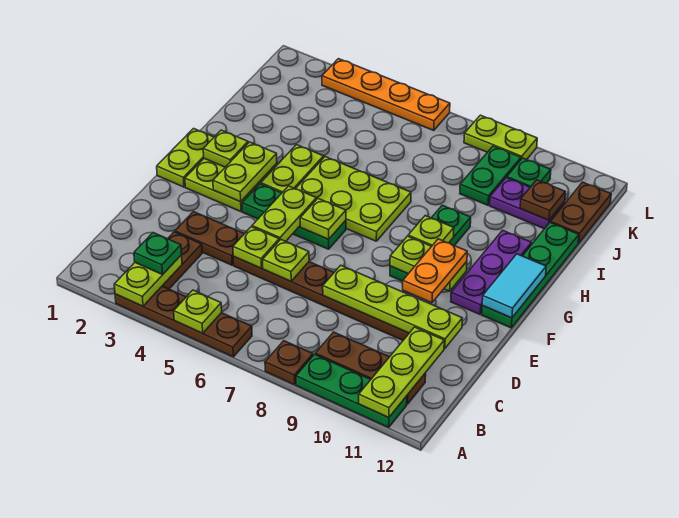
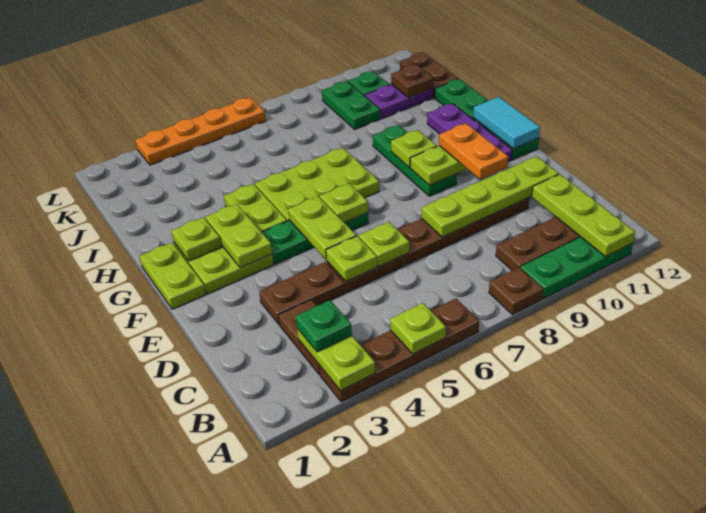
lime 1x2 plate [464,115,537,160] -> none

